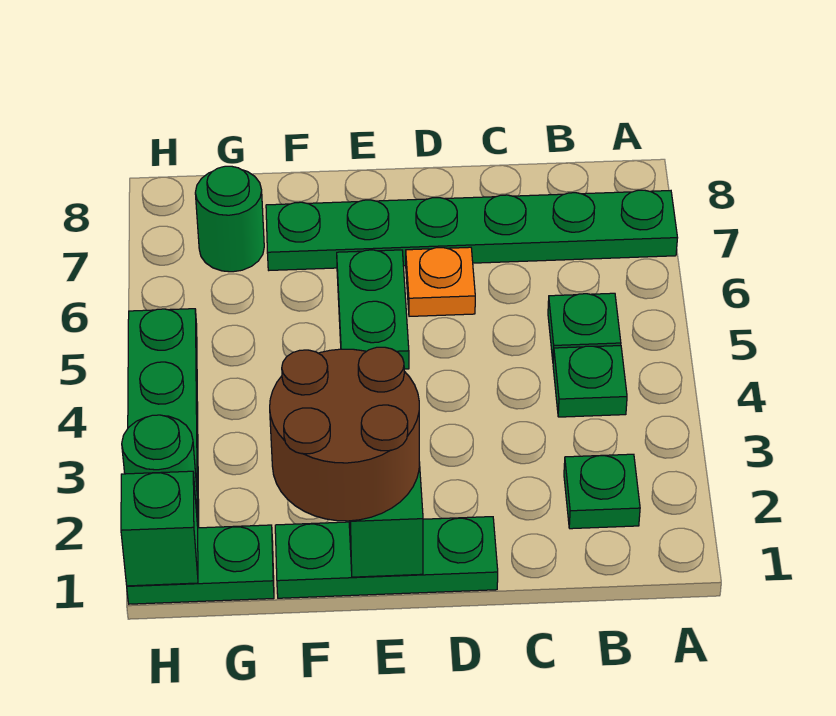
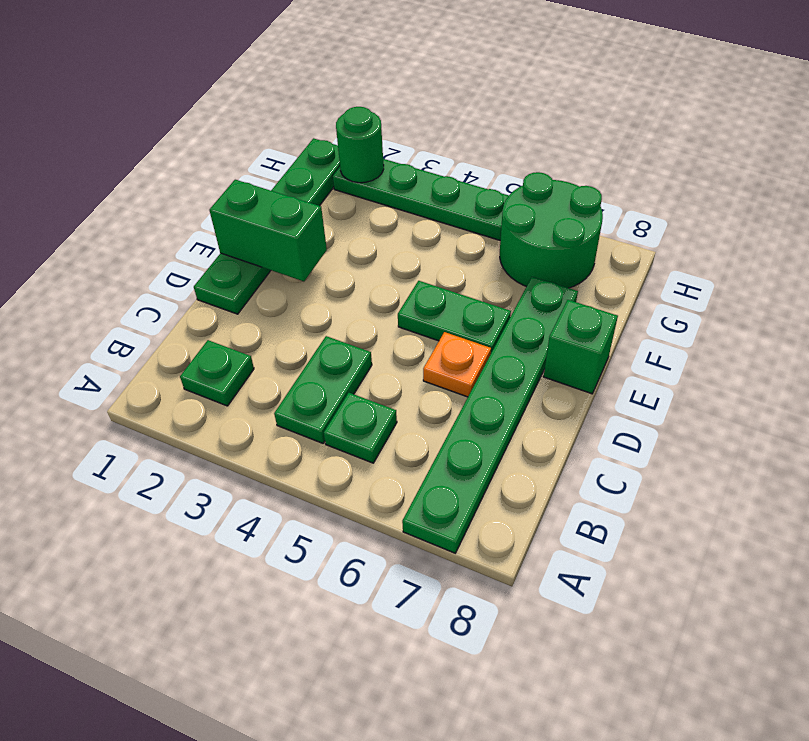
green 1x1 plate [553,346,627,417] -> green 1x2 plate [274,336,372,443]
brown 2x2 round brick [270,347,419,521] -> none
green 1x1 round brick [195,166,264,272] -> green 2x2 round brick [500,172,603,288]
green 1x1 brick [121,471,198,586] -> green 1x1 brick moved to [544,300,618,394]

